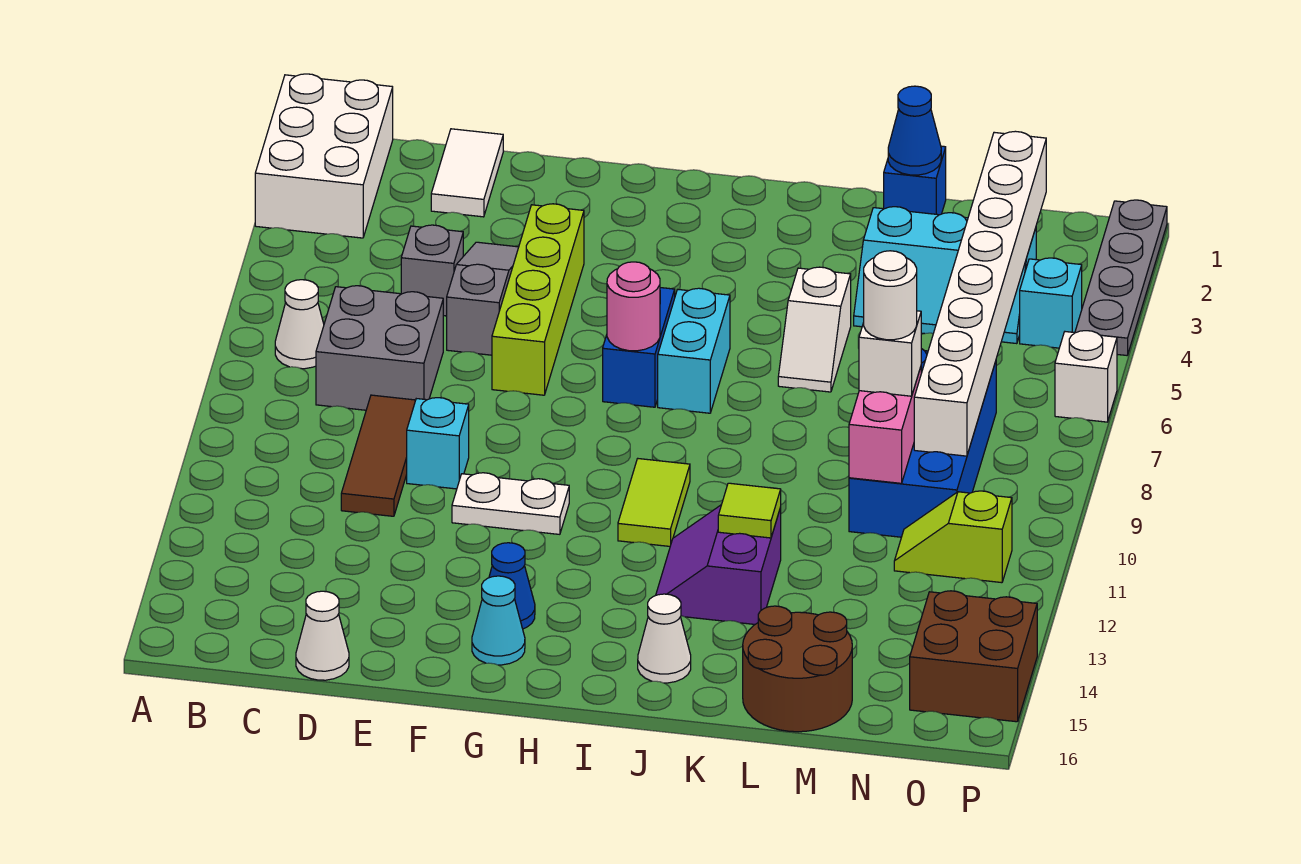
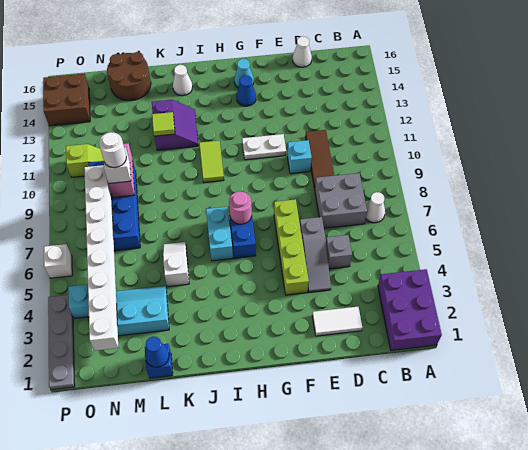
white 2x3 brick [255,74,393,238] -> purple 2x3 brick [378,269,442,350]
white 1x2 tile [431,129,503,217] -> white 1x2 tile turned to [312,307,362,336]

